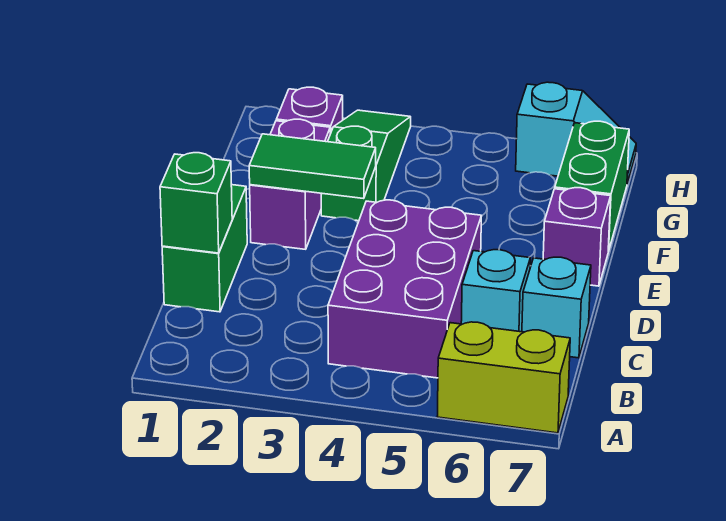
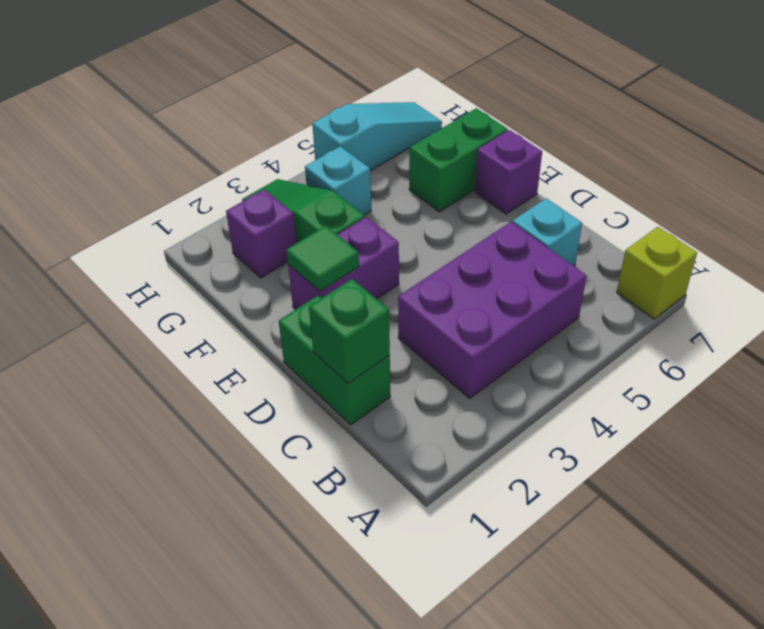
lime 1x2 brick [437,322,570,433] -> lime 1x1 brick [617,227,697,319]
purple 2x3 brick [328,200,482,378] -> purple 2x3 brick turned to [398,222,586,398]
cyan 1x1 brick [522,257,591,358] -> cyan 1x1 brick moved to [305,146,371,215]
purple 1x2 brick [250,119,330,249] -> purple 1x2 brick turned to [288,217,399,309]
green 1x2 tile [249,134,376,199] -> green 1x1 tile [286,226,359,291]
green 1x2 brick [555,121,629,251] -> green 1x2 brick turned to [409,108,508,212]
cyan 1x2 slope [516,82,636,184] -> cyan 1x3 slope [312,102,442,171]

